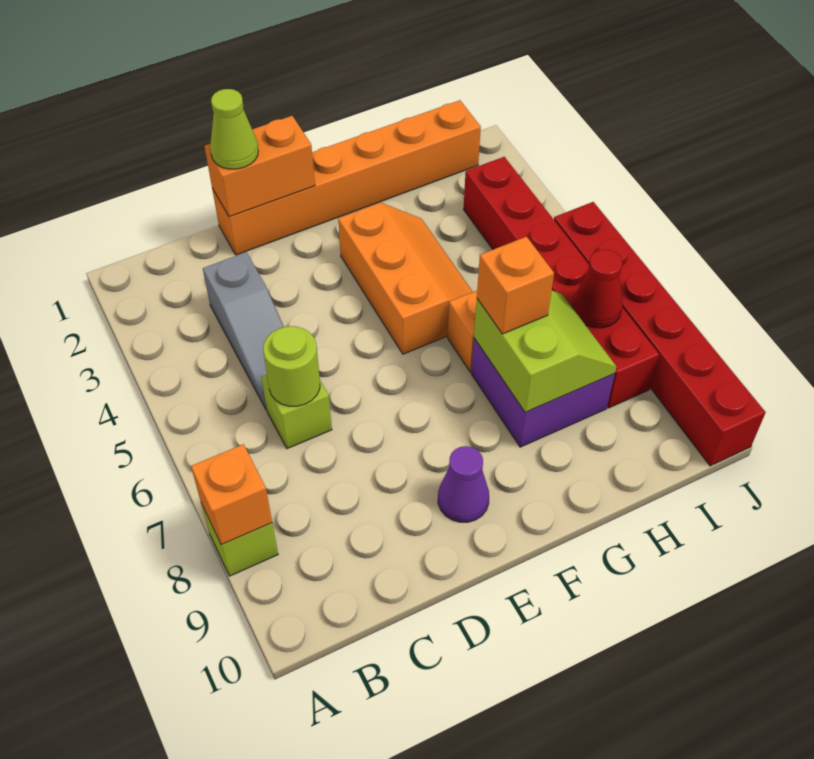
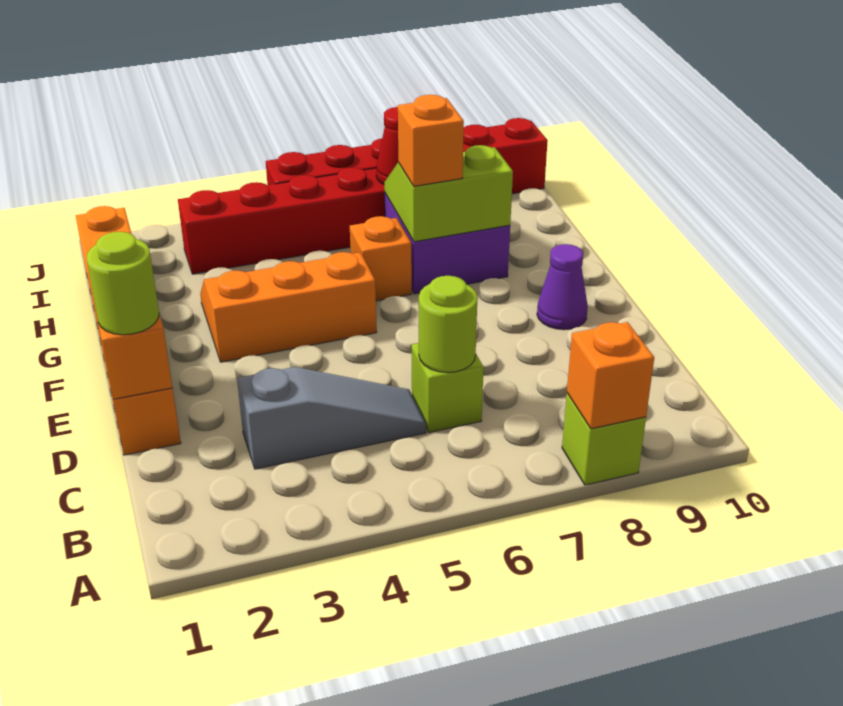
lime 1x1 cone [210,89,258,169] -> lime 1x1 round brick [86,232,159,335]

